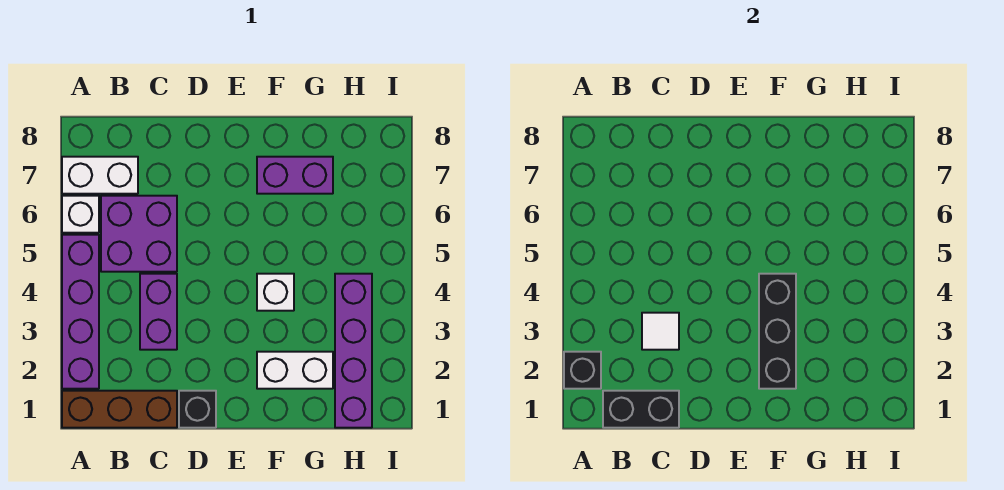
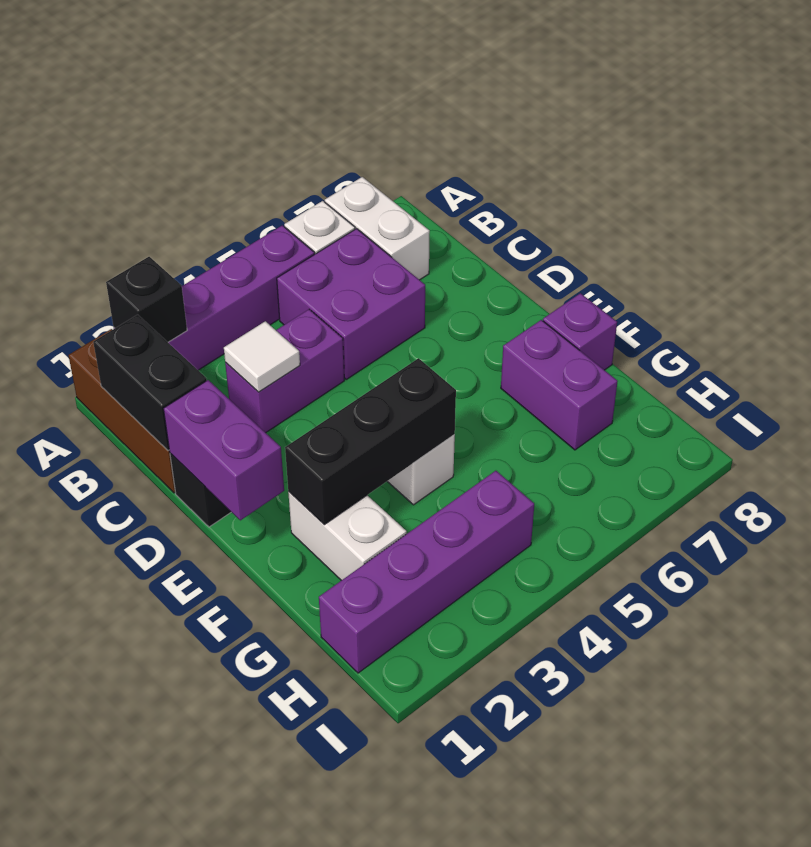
none -> purple 1x2 brick [163,380,284,520]
none -> purple 1x1 brick [543,293,617,370]

